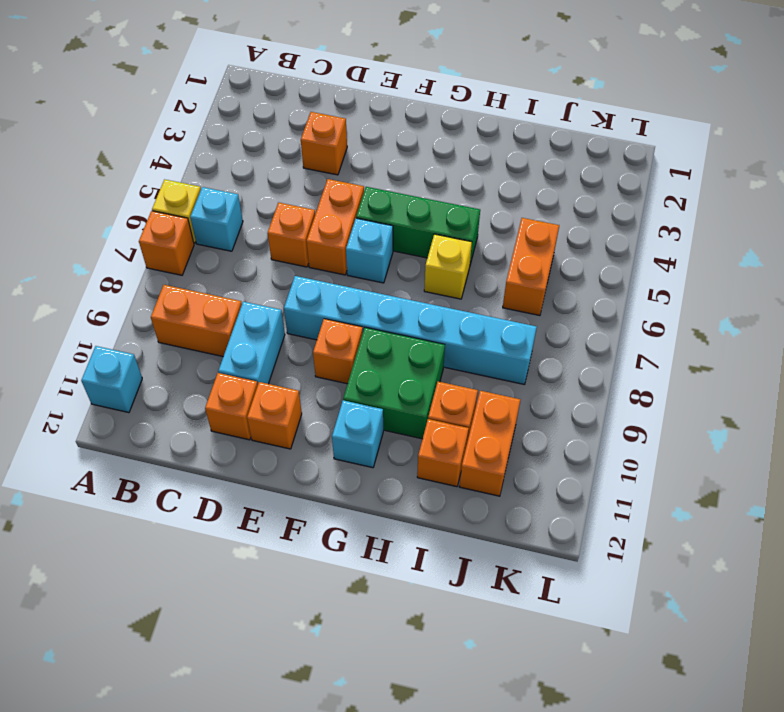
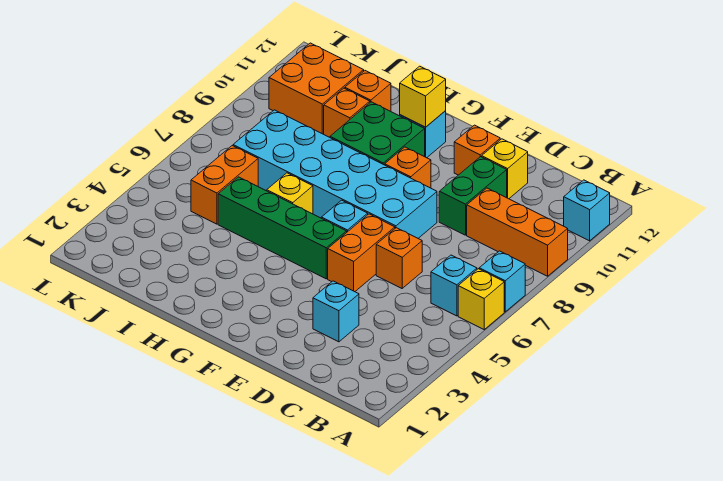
orange 1x1 brick [139,211,194,275] -> cyan 1x1 brick [479,251,525,312]
orange 1x2 brick [151,285,242,356] -> orange 1x3 brick [467,188,568,276]
orange 1x1 brick [301,112,347,175] -> cyan 1x1 brick [313,281,359,342]
cyan 1x2 brick [218,302,285,384] -> green 1x2 brick [439,157,507,235]
orange 1x1 brick [205,373,258,440] -> yellow 1x1 brick [482,139,528,199]
cyan 1x6 brick [284,276,537,385] -> cyan 2x6 brick [233,110,437,238]
green 1x3 brick [356,187,480,264] -> green 1x4 brick [218,177,347,279]
none -> yellow 1x1 brick [400,66,446,127]
orange 1x2 brick [459,391,520,496] -> orange 2x2 brick [269,43,364,134]

